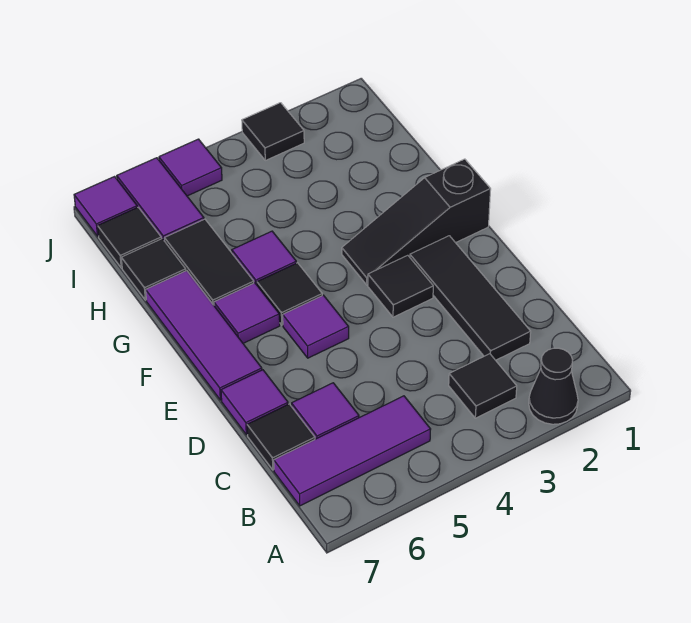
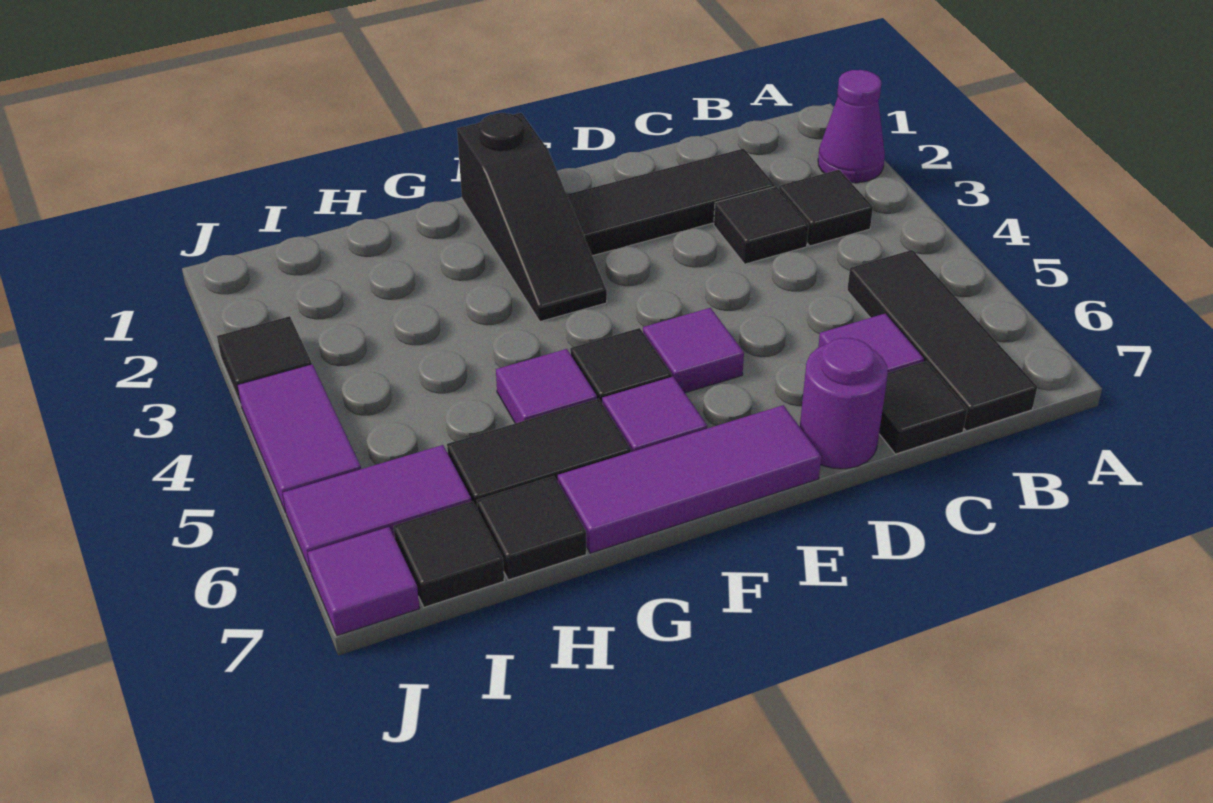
black 1x1 cone [529,348,578,424] -> purple 1x1 cone [818,70,885,183]
purple 1x3 tile [274,396,431,506] -> black 1x3 tile [847,250,1037,431]
purple 1x1 tile [221,370,288,435] -> purple 1x1 round brick [800,338,888,469]
black 1x1 tile [368,255,433,317] -> black 1x1 tile moved to [714,187,809,264]
purple 1x1 tile [159,139,222,196] -> purple 1x2 tile [238,364,361,513]

